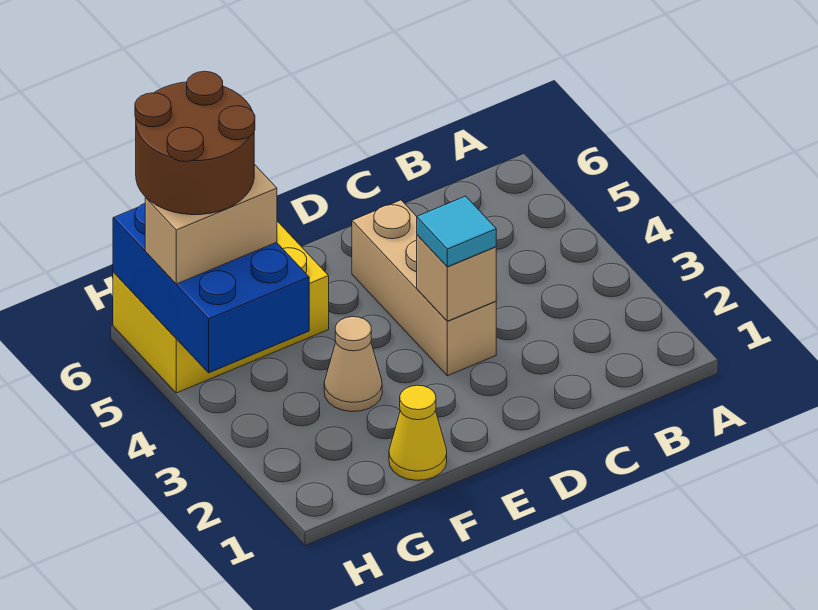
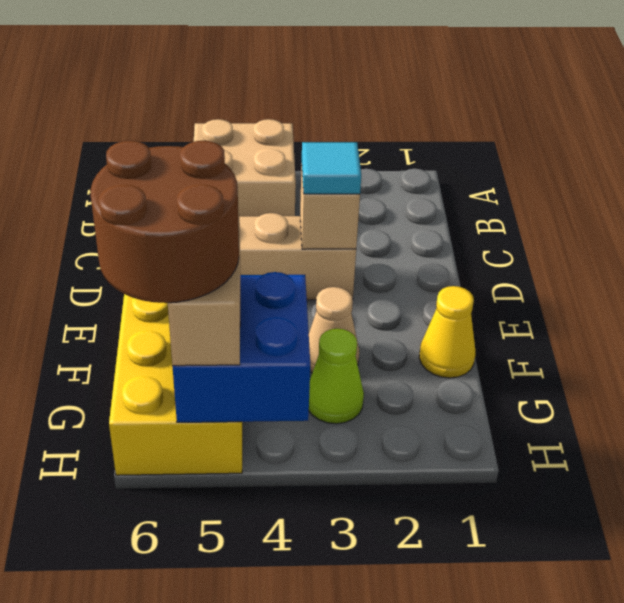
none -> tan 2x2 brick [194,119,296,216]
none -> lime 1x1 cone [309,329,364,424]
blue 2x3 brick [113,204,309,373] -> blue 2x2 brick [173,272,310,422]

